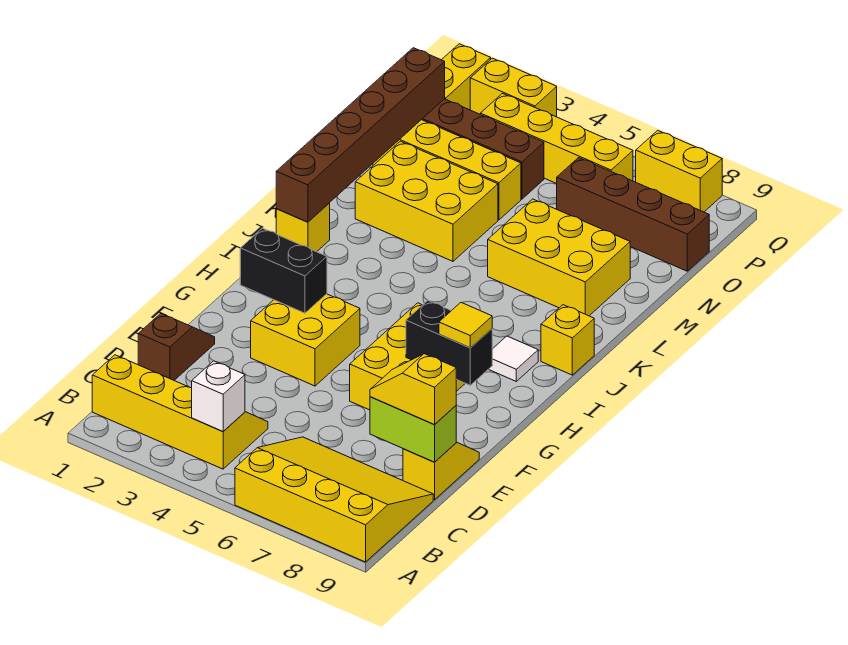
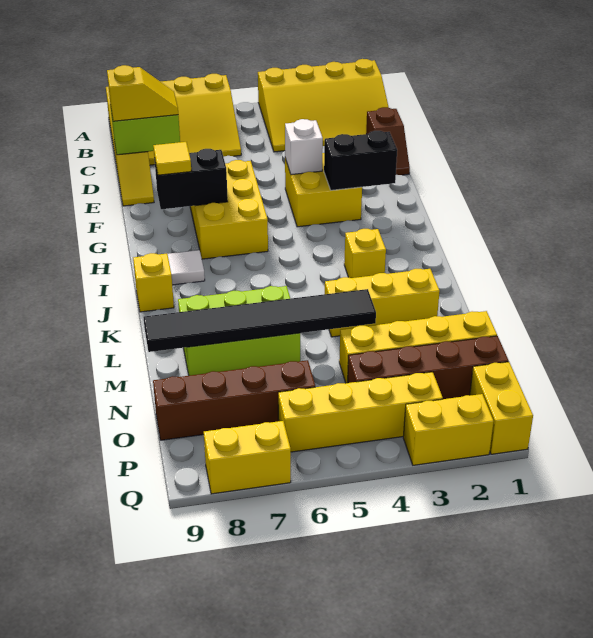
yellow 2x4 slope [92,355,268,469] -> yellow 3x4 slope [258,59,389,152]
white 1x1 brick [192,361,245,431] -> white 1x1 brick moved to [285,119,323,175]
yellow 1x1 brick [276,203,330,252] -> yellow 1x1 brick moved to [344,229,386,278]
brown 1x6 brick [276,48,445,222] -> none
yellow 2x3 brick [355,141,498,261] -> yellow 1x3 brick [325,269,440,337]
yellow 2x3 brick [488,199,630,316] -> lime 2x3 brick [178,286,300,376]
none -> black 1x6 tile [144,289,376,352]

